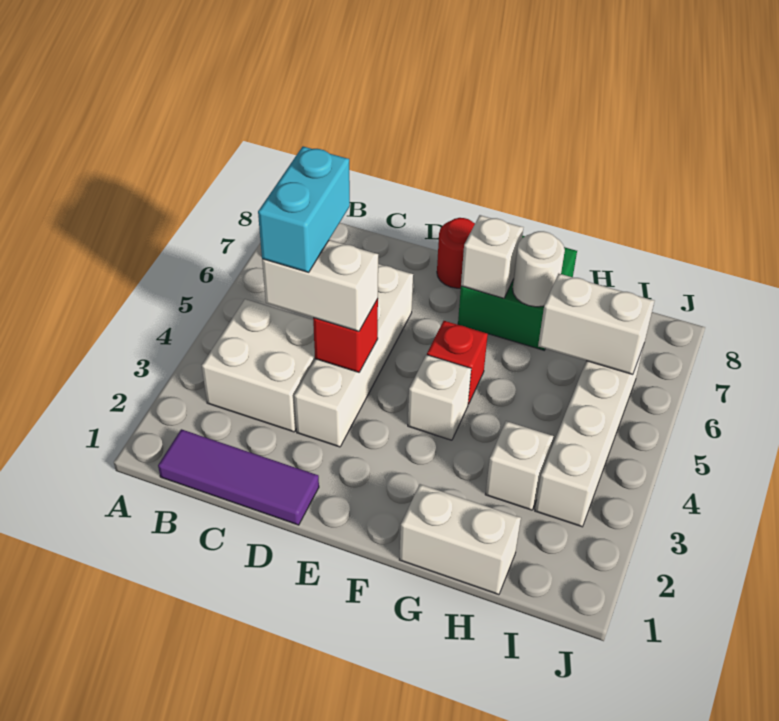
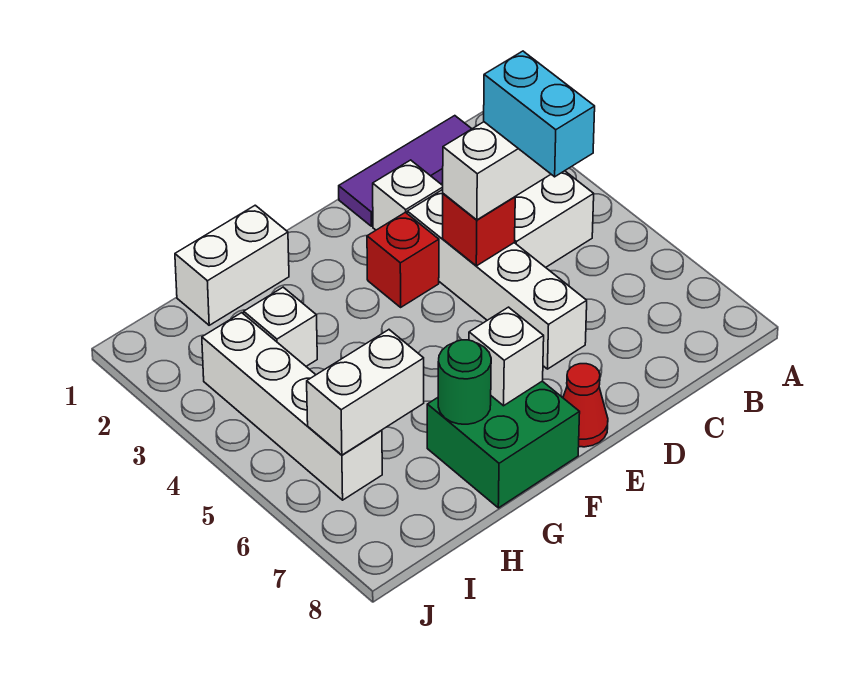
red 1x1 round brick [437,218,475,288] -> red 1x1 cone [563,364,608,447]
white 1x1 brick [408,355,471,440] -> white 1x1 brick moved to [373,160,443,230]
red 1x1 brick [427,321,488,404] -> red 1x1 brick moved to [367,212,439,307]
white 1x1 round brick [513,231,565,307] -> green 1x1 round brick [438,340,491,424]

